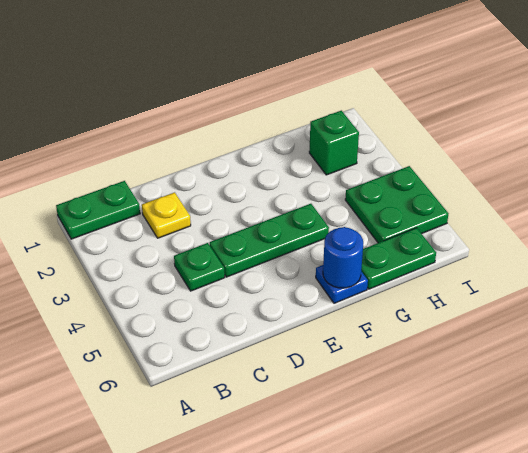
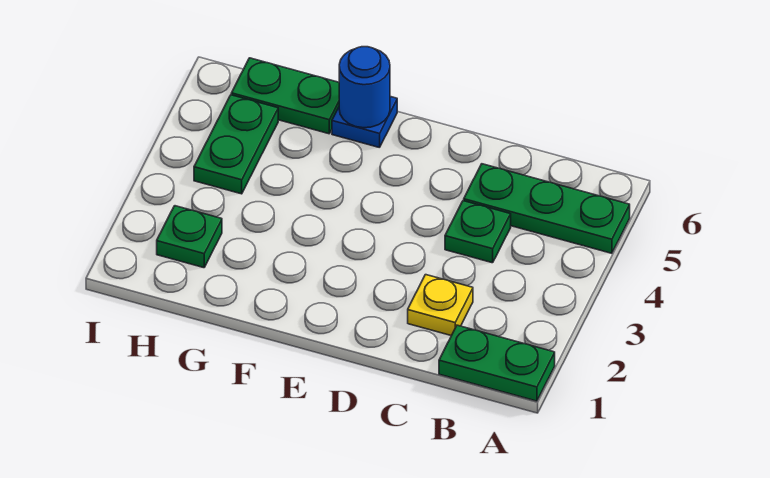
green 1x3 plate [210,204,329,277] -> green 1x3 plate moved to [464,164,630,253]
green 1x1 brick [309,111,359,175] -> green 1x1 plate [157,206,222,268]
green 2x2 plate [345,166,448,243] -> green 1x2 plate [194,95,278,194]

